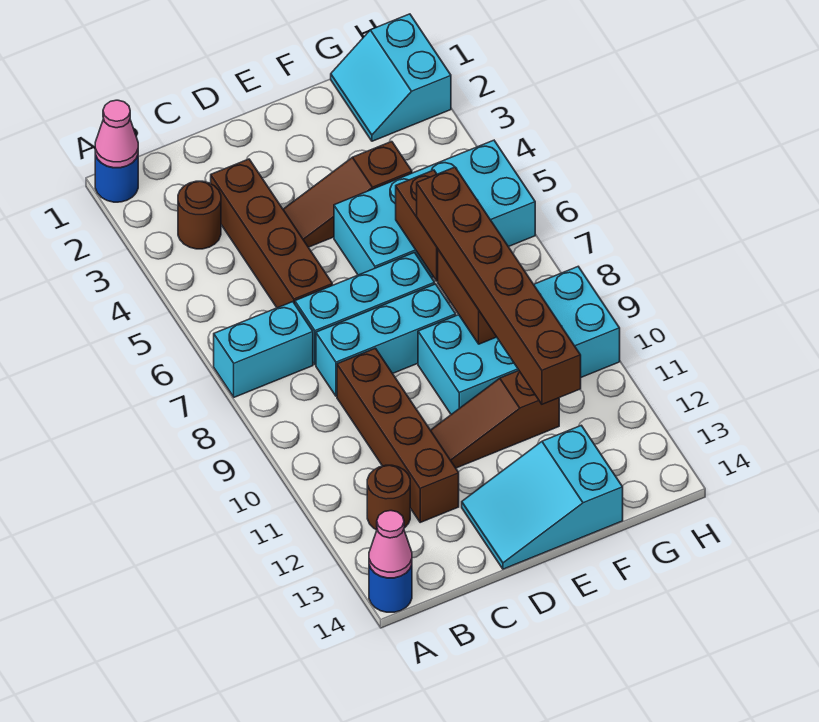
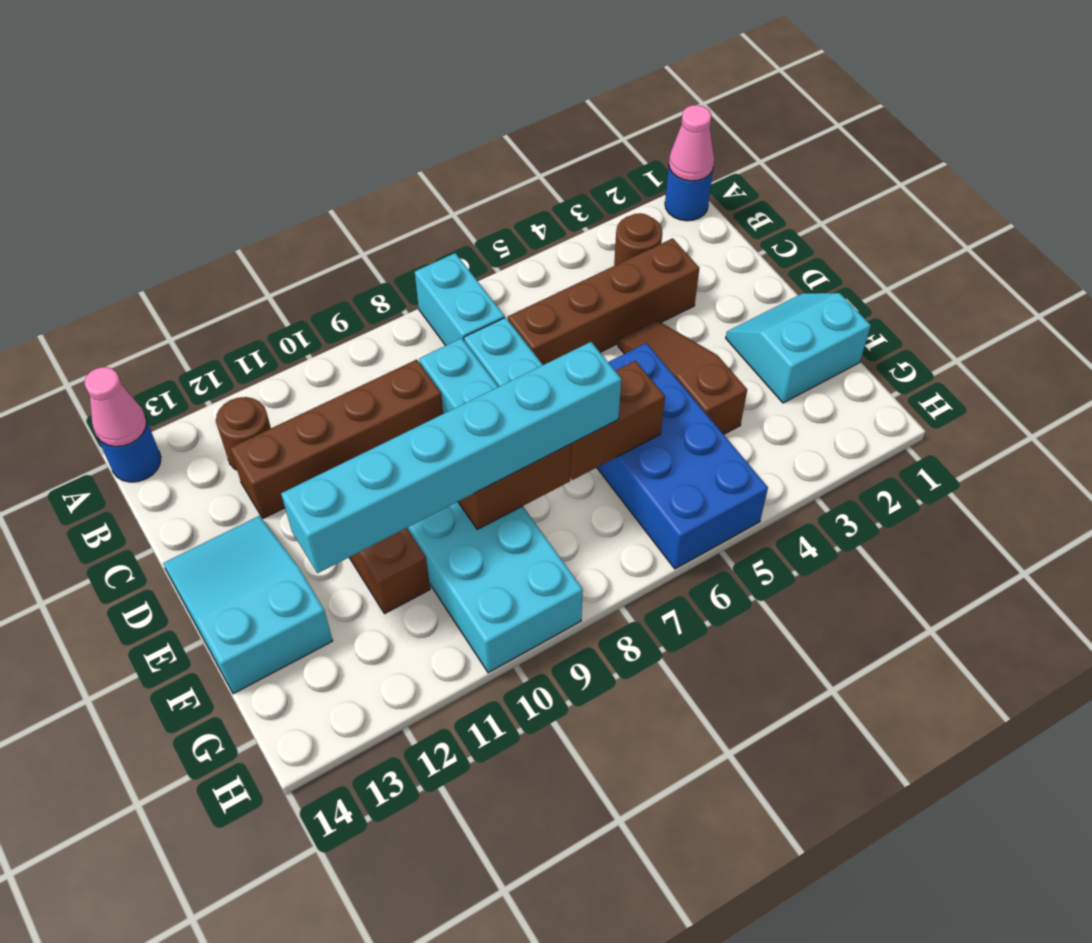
cyan 2x4 brick [334,140,535,278] -> blue 2x4 brick [597,343,768,569]
brown 1x6 brick [417,167,581,404] -> cyan 1x6 brick [281,342,621,573]
cyan 2x2 slope [331,14,451,141] -> cyan 2x2 slope moved to [726,293,871,403]

